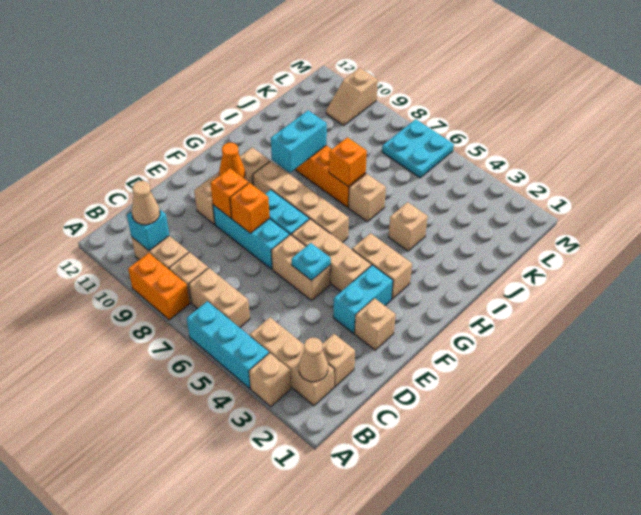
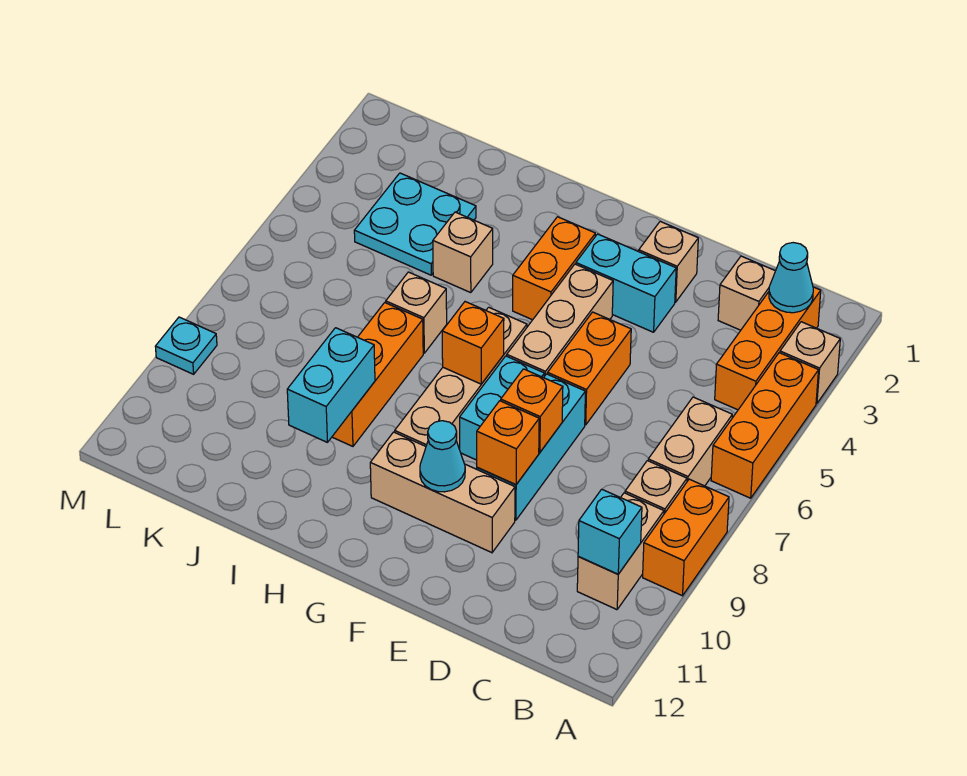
cyan 1x3 brick [187,301,269,388] -> orange 1x3 brick [711,353,819,498]
tan 1x3 brick [250,317,334,406] -> orange 1x3 brick [715,287,821,410]
tan 1x1 cone [299,338,328,382] -> cyan 1x1 cone [769,243,813,313]
tan 1x1 cone [132,181,160,225] -> none
tan 1x2 brick [271,234,331,300] -> orange 1x2 brick [548,312,631,425]
cyan 1x1 plate [292,243,331,281] -> cyan 1x1 plate moved to [155,317,217,374]
orange 1x1 cone [219,143,245,178] -> cyan 1x1 cone [420,421,465,492]
tan 1x2 brick [352,233,412,299] -> orange 1x2 brick [513,217,595,320]
cyan 1x2 brick [271,110,327,173] -> cyan 1x2 brick turned to [287,328,375,442]
orange 1x1 brick [329,137,367,186] -> orange 1x1 brick moved to [442,302,504,384]
cyan 2x2 plate [382,119,454,178] -> cyan 2x2 plate moved to [354,173,476,275]
tan 1x2 slope [326,68,378,126] -> none

